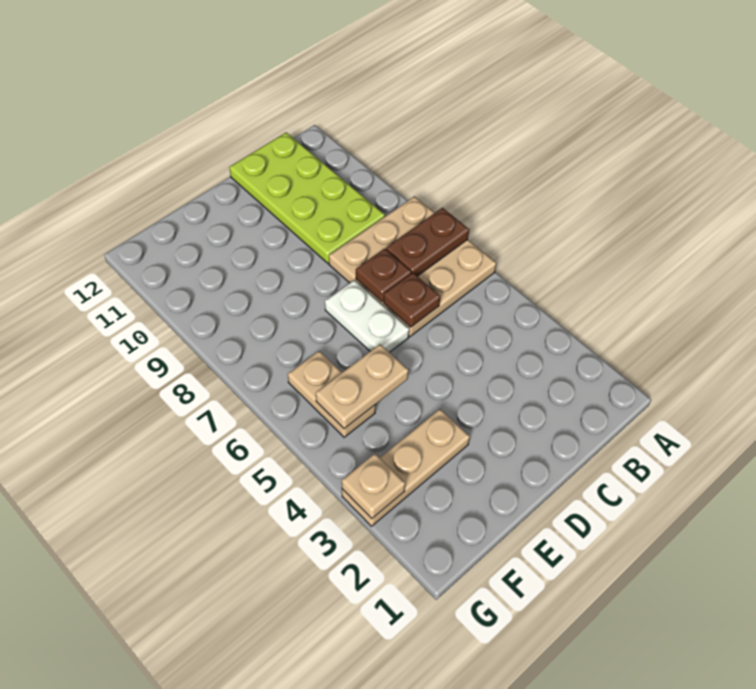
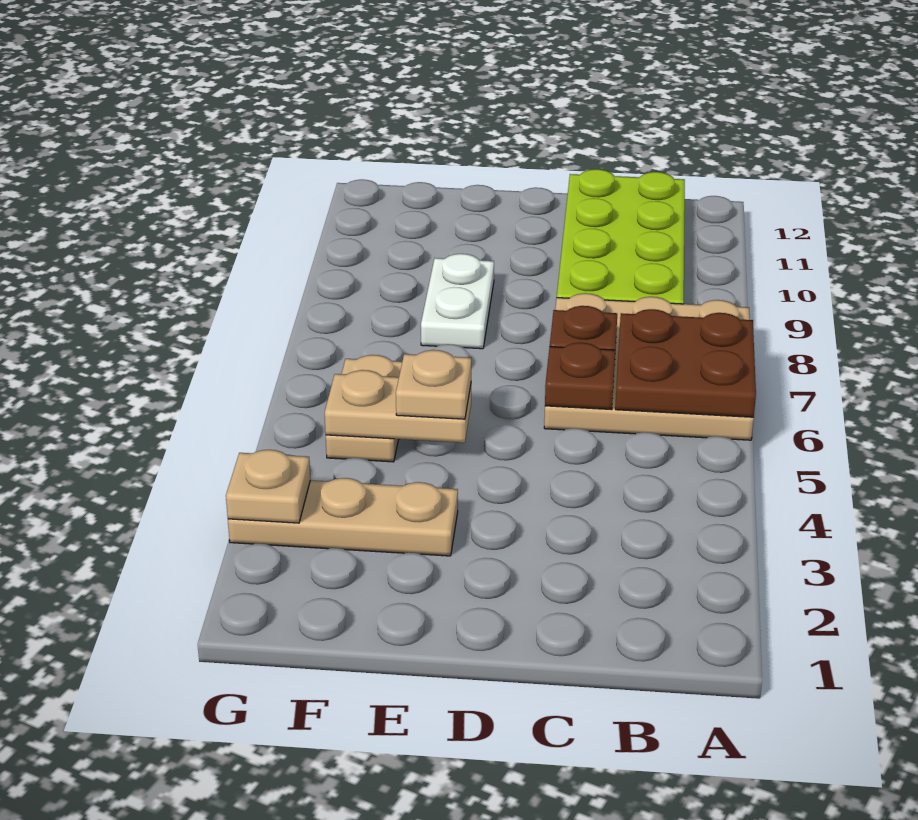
brown 1x2 plate [386,208,469,276] -> brown 2x2 plate [615,309,756,417]
white 1x2 plate [325,280,409,352] -> white 1x2 plate moved to [421,254,494,349]
none -> tan 1x1 plate [396,350,471,419]

